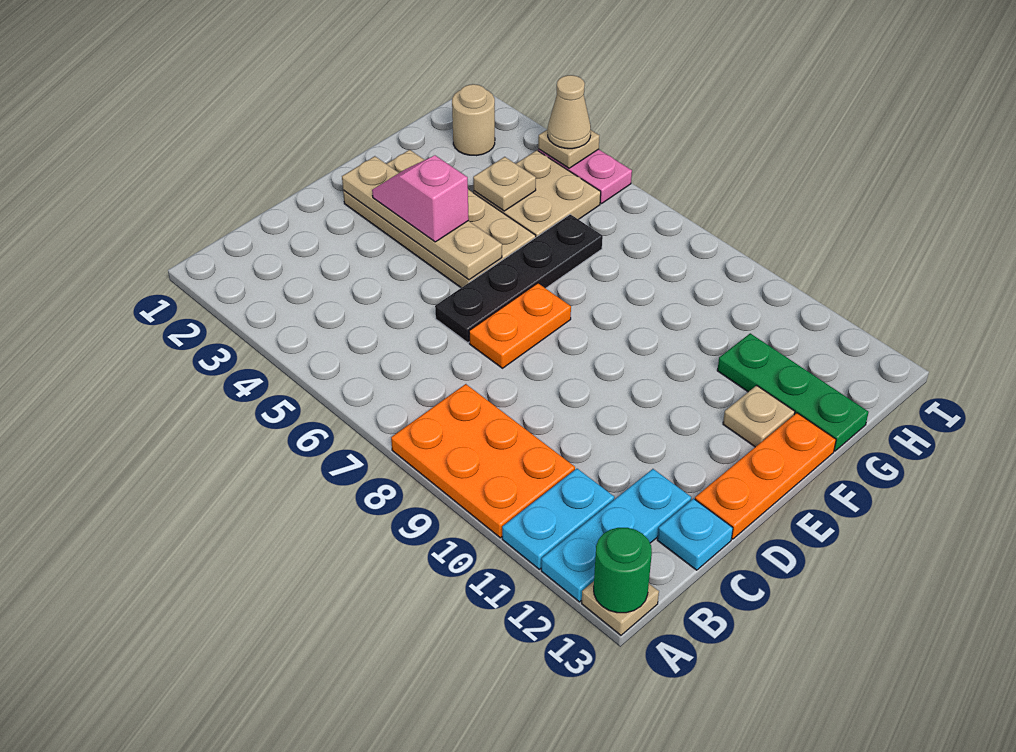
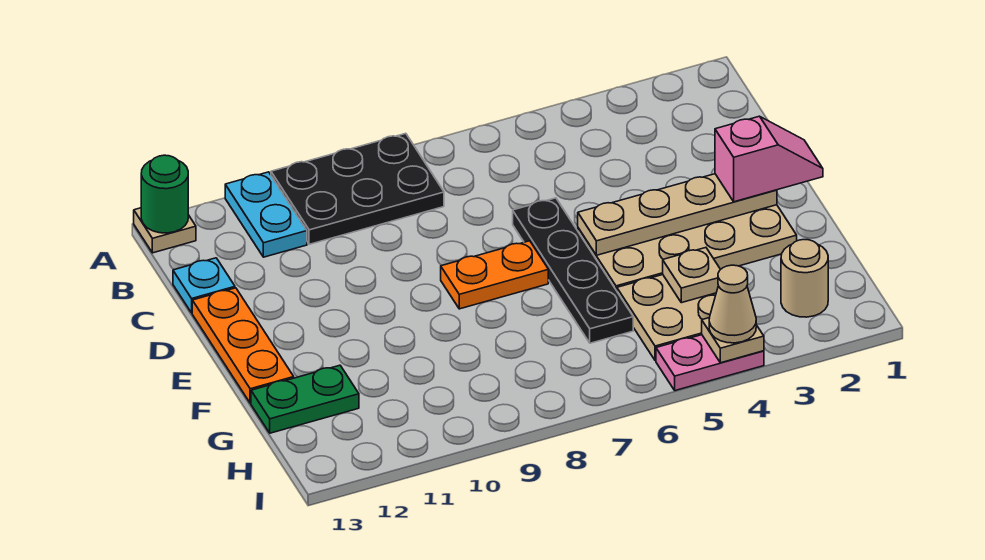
orange 2x3 plate [391,384,575,538] -> black 2x3 plate [271,133,444,244]
cyan 1x3 plate [541,469,691,602] -> none
orange 1x2 plate [469,283,571,368] -> orange 1x2 plate turned to [441,241,548,309]
pink 1x2 slope [372,155,469,242] -> pink 1x2 slope moved to [715,116,823,202]
tan 1x1 plate [723,385,795,447] -> none
green 1x3 plate [717,333,869,451] -> green 1x2 plate [251,365,359,433]

